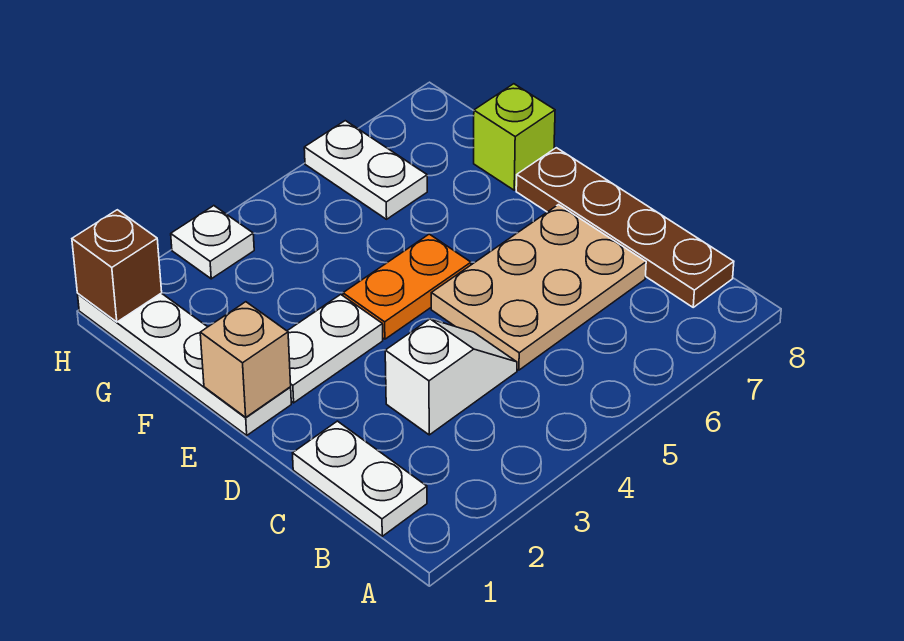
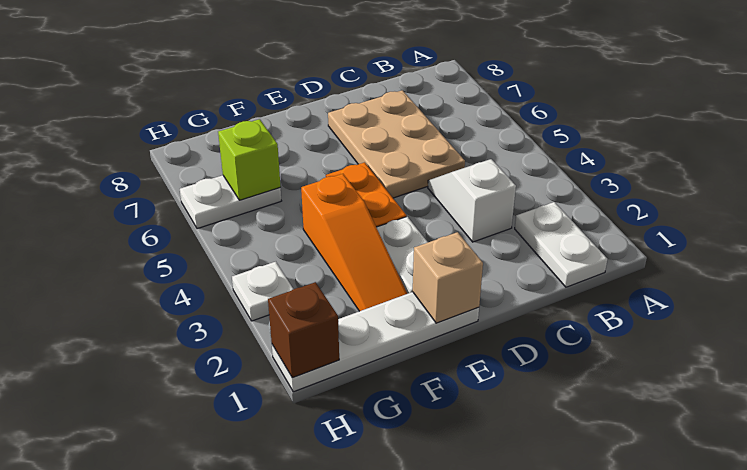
white 1x2 plate [293,421,427,536] -> white 1x2 plate turned to [515,202,607,287]
brown 1x4 plate [516,148,734,307] -> none
none -> orange 1x3 slope [301,174,407,311]
lime 1x1 brick [474,84,555,190] -> lime 1x1 brick moved to [218,119,281,200]

